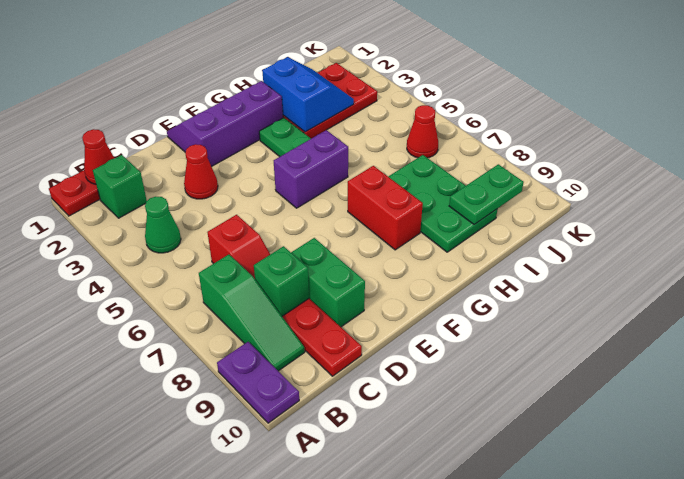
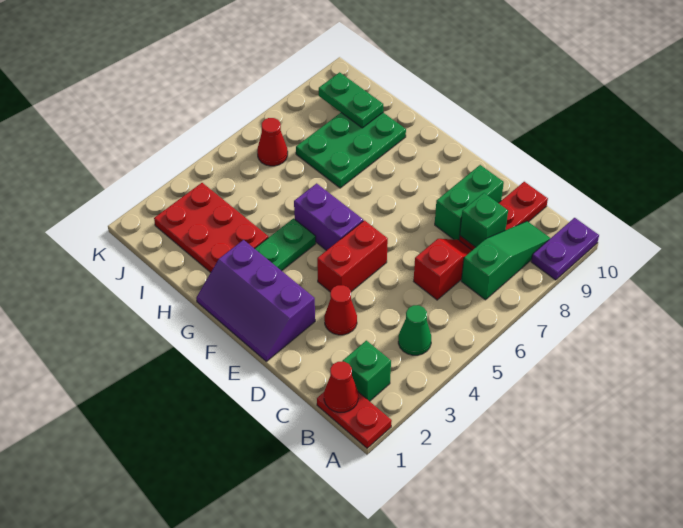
red 1x2 brick [348,166,423,250] -> red 1x2 brick moved to [317,220,388,292]
blue 2x2 slope [262,57,354,132] -> none

